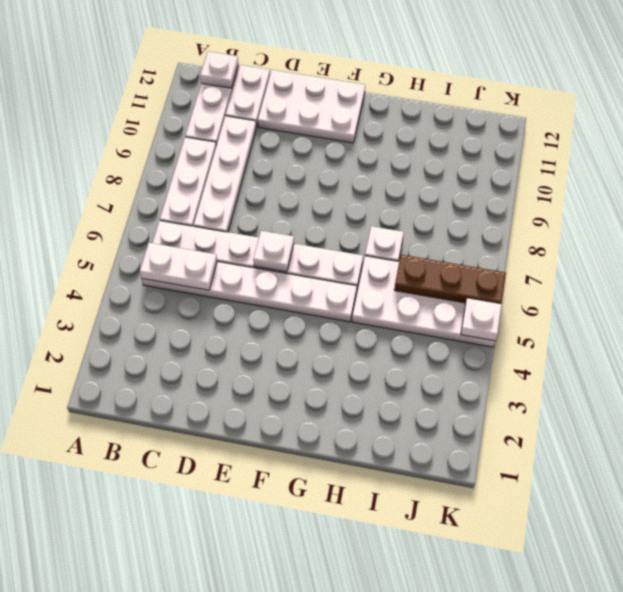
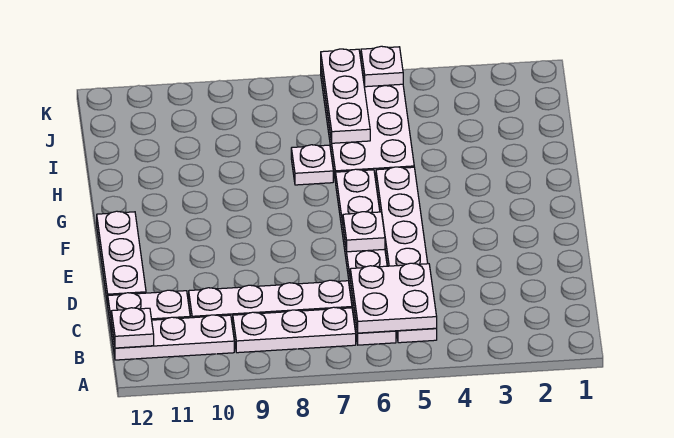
white 1x2 plate [140,243,217,290] -> white 2x2 plate [350,263,437,333]
white 2x3 plate [258,70,365,143] -> white 1x3 plate [97,211,146,305]
brown 1x3 plate [394,255,506,304] -> white 1x3 plate [321,49,370,143]

